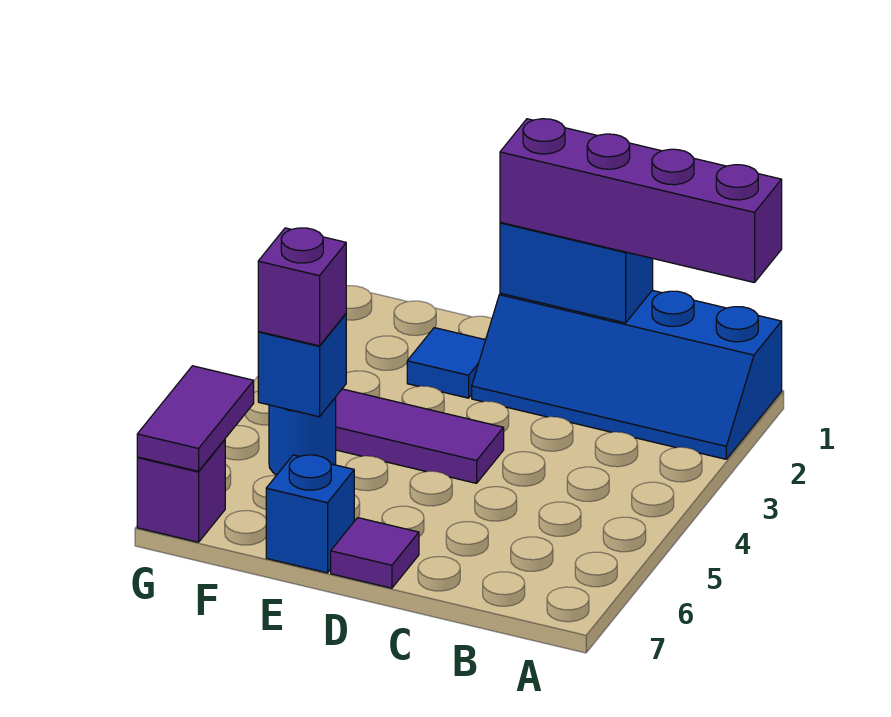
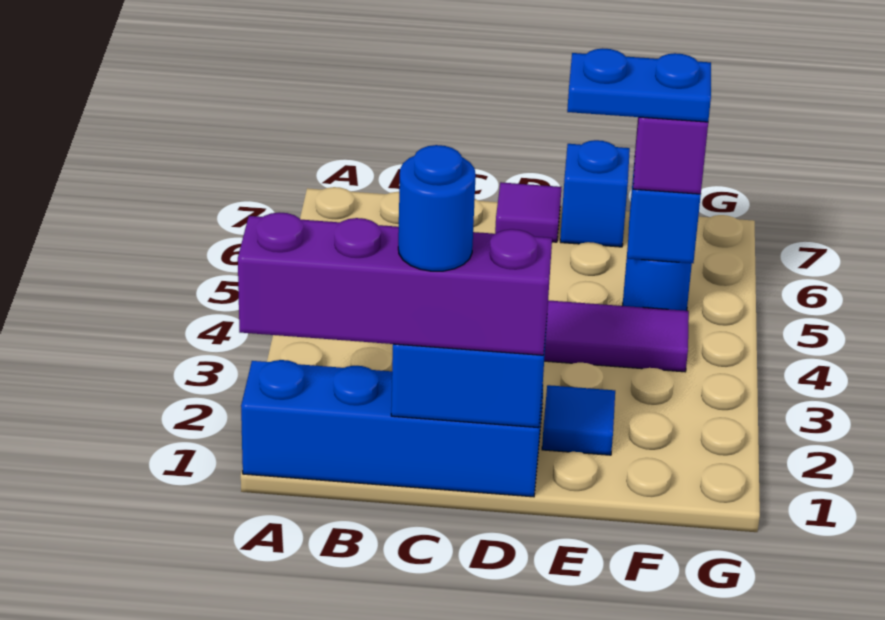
none -> blue 1x1 round brick [398,145,476,271]
none -> blue 1x2 plate [567,48,711,122]
purple 1x2 tile [137,366,254,471] -> none
purple 1x1 brick [137,439,225,542] -> none

